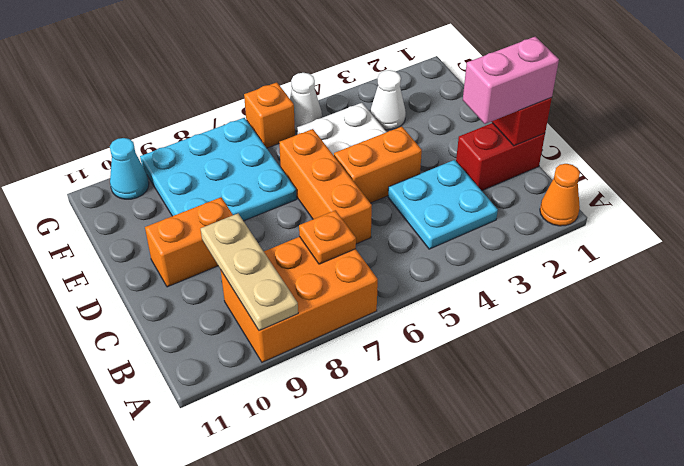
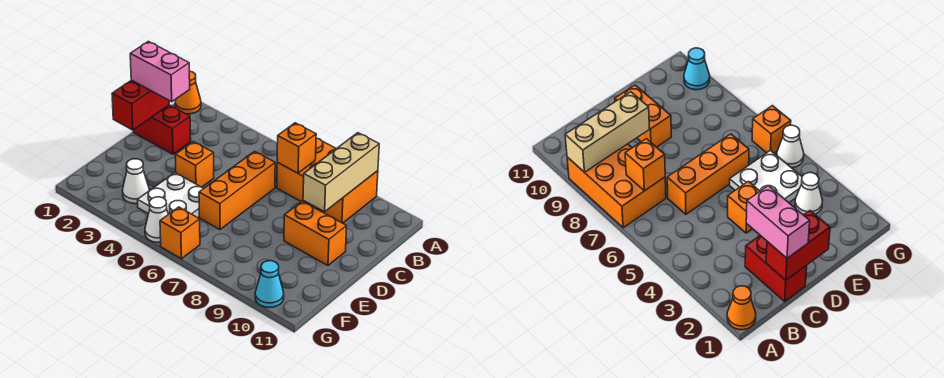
tan 1x3 plate [201,214,298,331] -> tan 1x3 brick [303,133,379,212]
cyan 2x2 plate [388,160,498,249] -> none
orange 1x1 plate [299,210,356,264] -> orange 1x1 brick [277,123,316,173]
orange 1x2 brick [334,126,422,203] -> orange 1x1 brick [175,142,214,187]
cyan 3x3 plate [140,118,297,221] -> none

